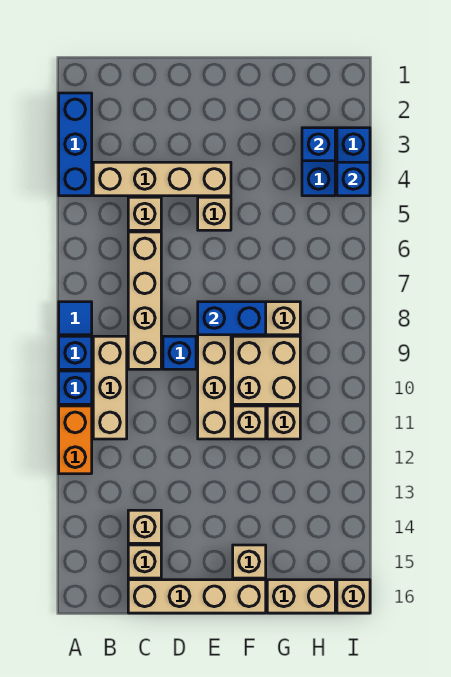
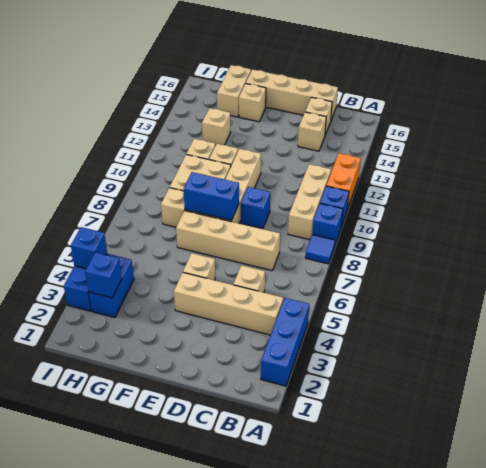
tan 1x4 brick [128,232,161,369] -> tan 1x4 brick turned to [176,211,280,271]
tan 1x2 brick [267,580,335,613] -> tan 1x2 brick turned to [217,65,251,117]
tan 1x1 brick [337,580,370,613] -> tan 1x1 brick moved to [202,108,231,145]

